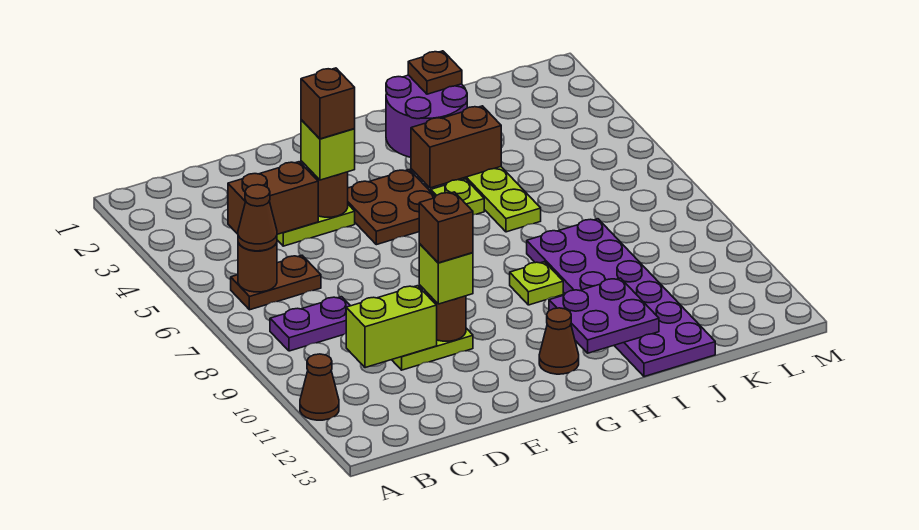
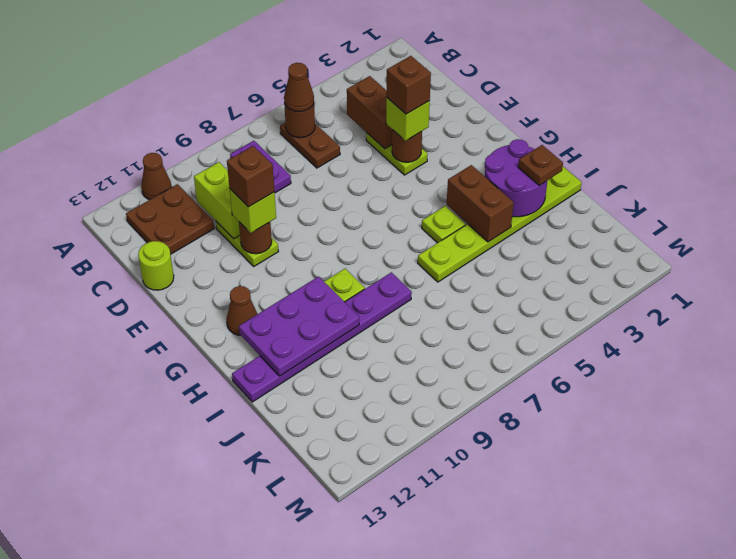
none -> lime 1x1 round brick [138,241,174,290]
brown 2x2 plate [348,170,435,245] -> brown 2x2 plate moved to [126,184,214,255]
purple 2x2 plate [549,278,659,353] -> purple 2x3 plate [239,276,359,376]
purple 2x6 plate [527,219,715,377] -> purple 1x6 plate [232,272,412,402]

